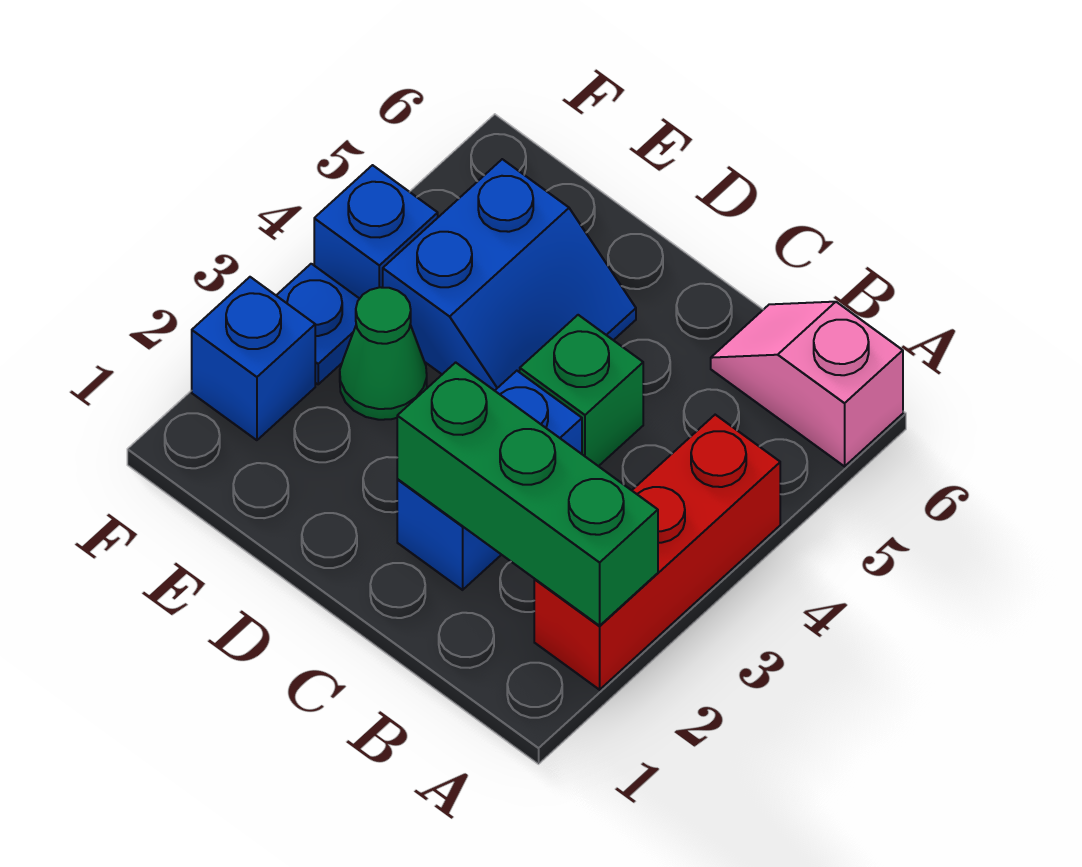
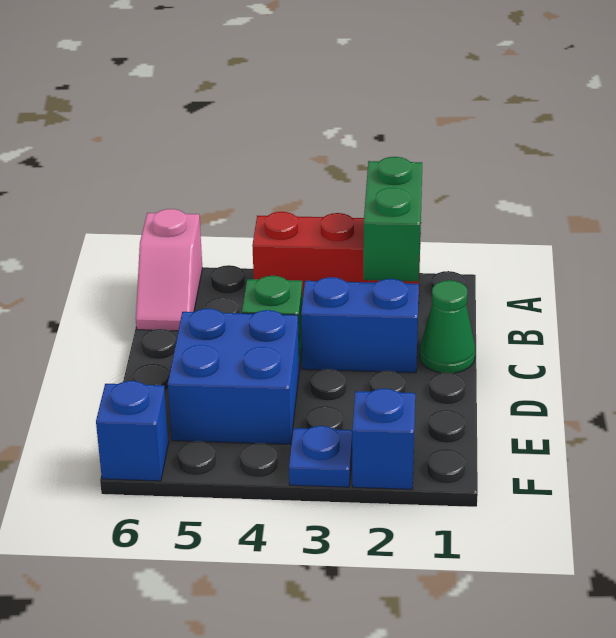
green 1x3 brick [397,362,658,626] -> green 1x2 brick [363,157,422,282]
blue 2x2 slope [383,159,636,391] -> blue 2x2 brick [168,308,299,444]
green 1x1 cone [340,287,427,420] -> green 1x1 cone moved to [420,280,475,373]
blue 1x1 brick [314,165,438,299] -> blue 1x1 brick moved to [96,381,169,481]

